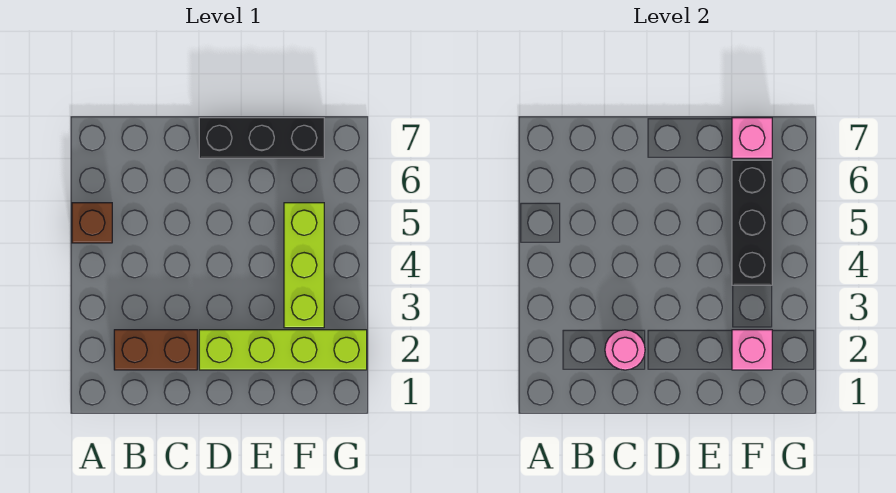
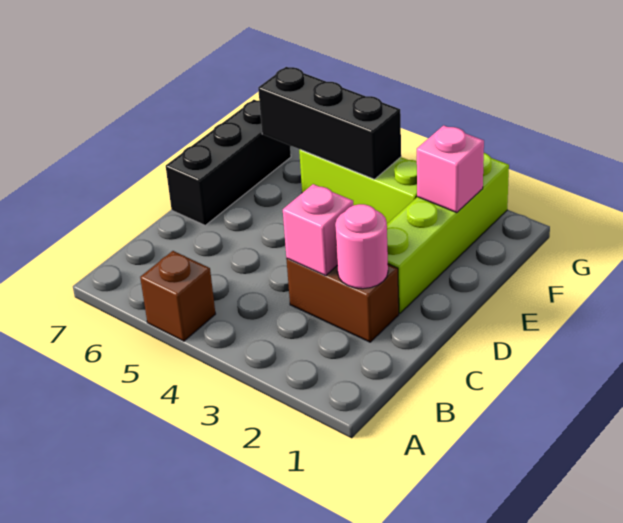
brown 1x2 brick [114,330,197,370] -> brown 1x2 brick turned to [286,259,399,342]
pink 1x1 brick [732,118,772,158] -> pink 1x1 brick moved to [283,184,353,276]

